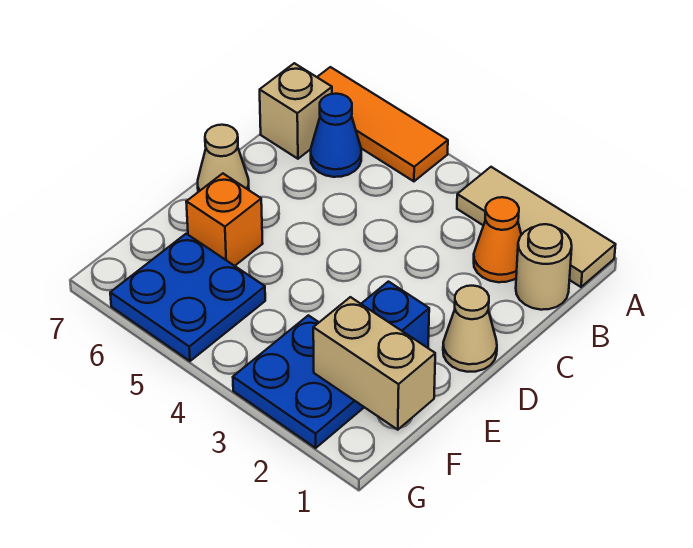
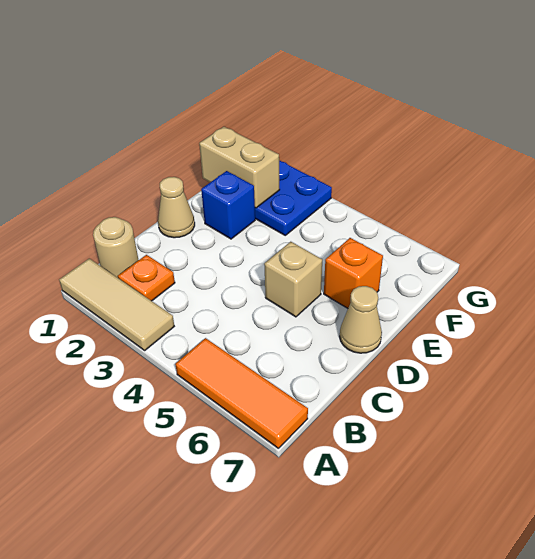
orange 1x1 cone [474,197,521,282] -> orange 1x1 plate [118,255,175,301]
blue 1x1 cone [311,94,361,177] -> none
tan 1x1 brick [260,63,332,159] -> tan 1x1 brick moved to [264,242,322,317]
blue 2x2 plate [110,234,265,361] -> none

